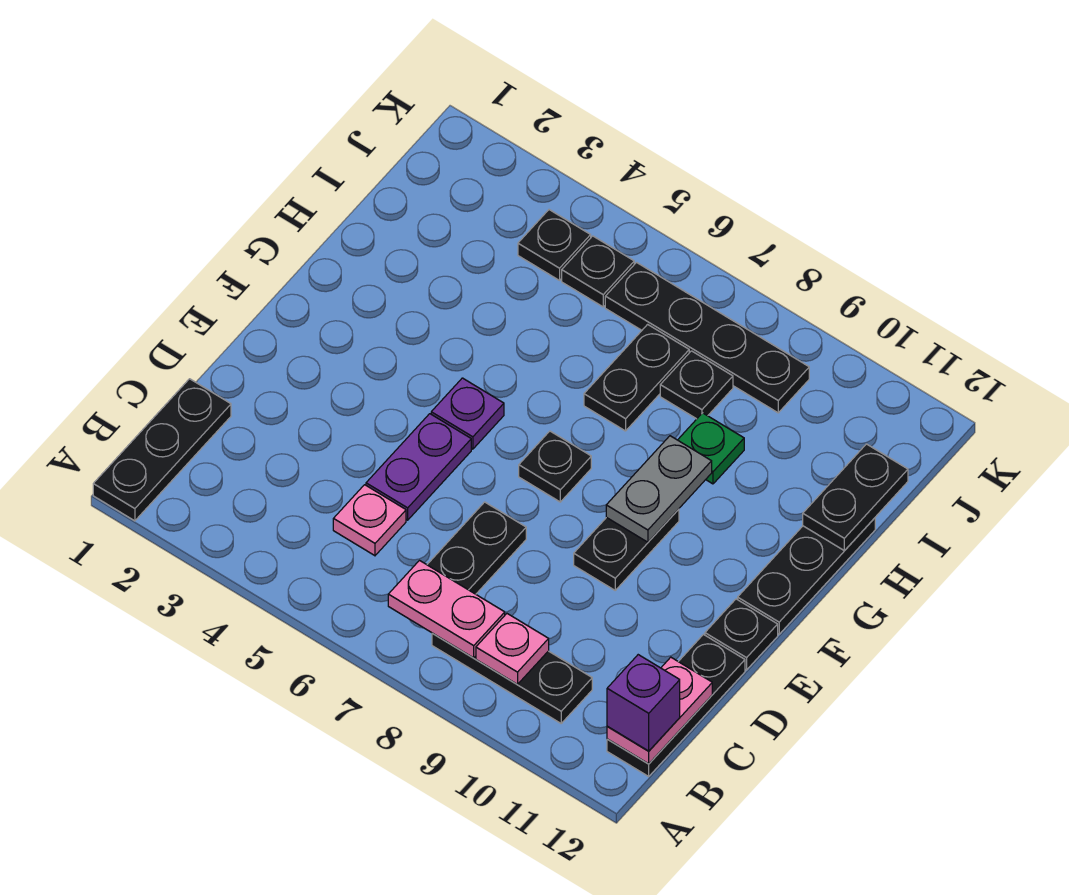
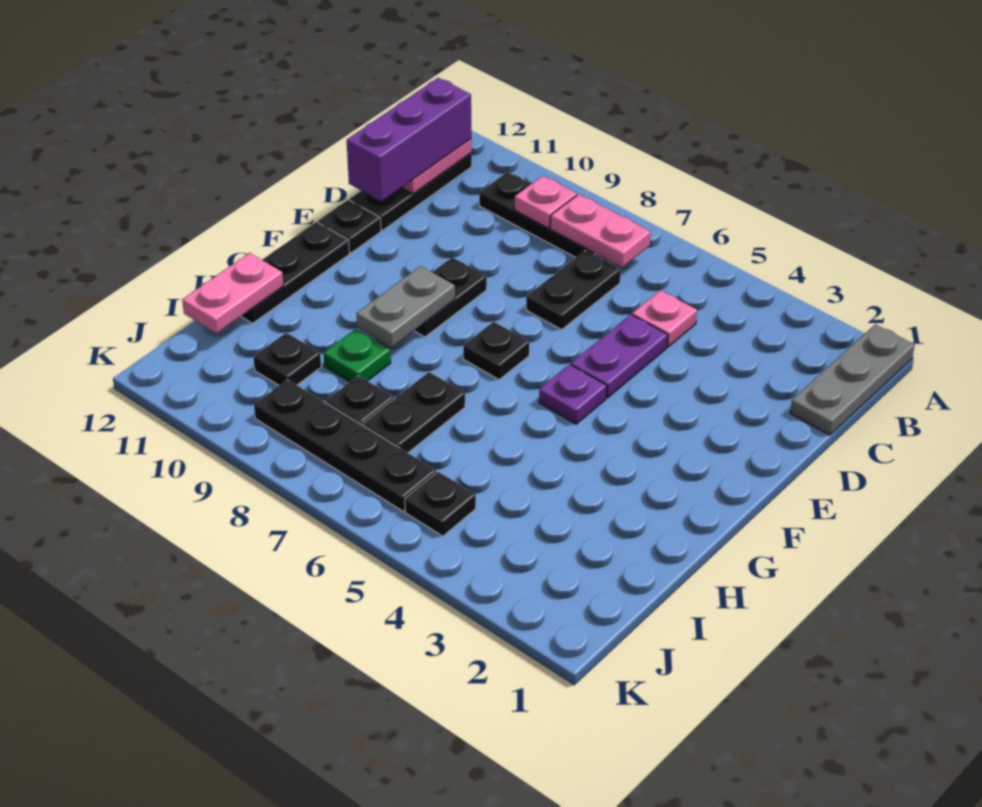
black 1x3 plate [93,379,231,521] -> grey 1x3 plate [790,324,915,435]
purple 1x1 brick [607,655,680,751] -> purple 1x3 brick [347,78,471,201]
black 1x2 plate [803,444,908,551] -> pink 1x2 plate [182,253,283,333]
black 1x1 plate [518,210,591,280] -> black 1x1 plate moved to [253,333,321,385]

